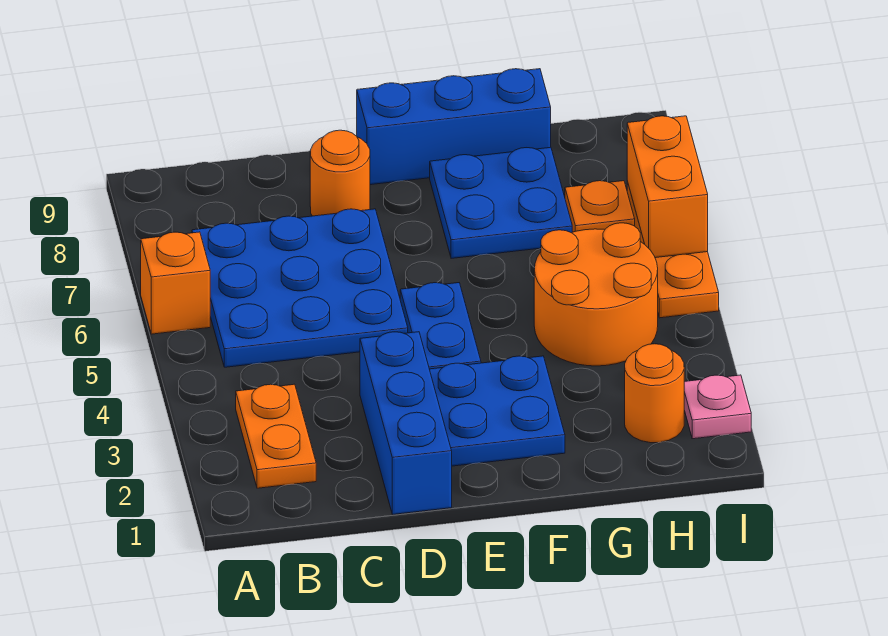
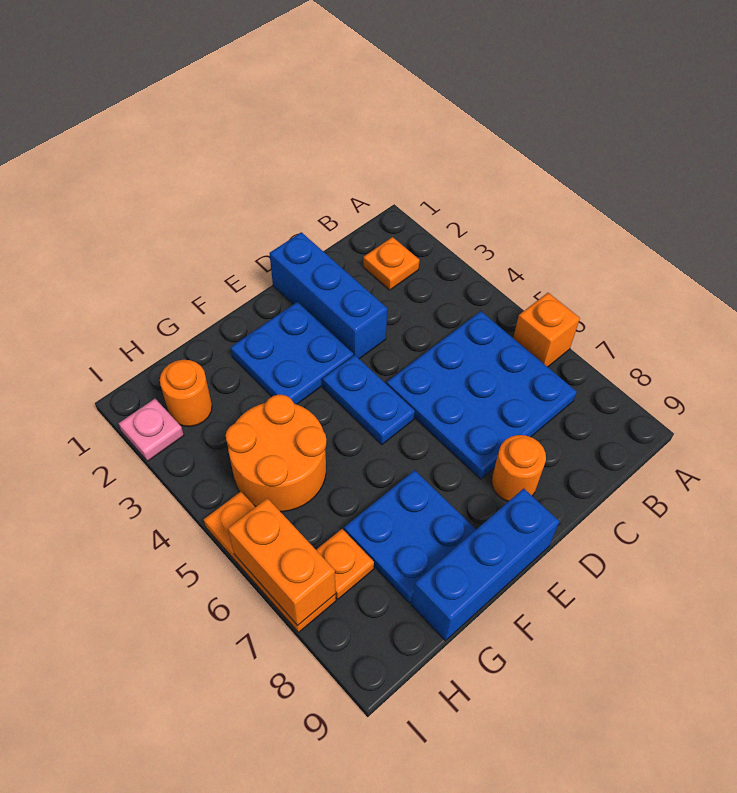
orange 1x2 plate [236,384,316,488] -> orange 1x1 plate [363,237,420,290]

